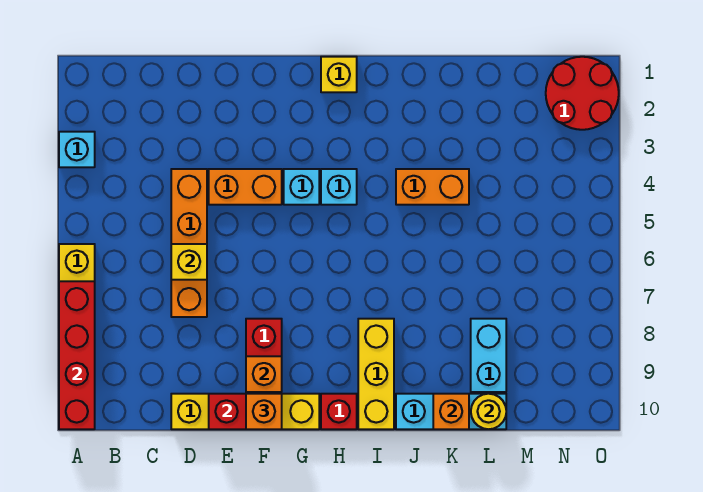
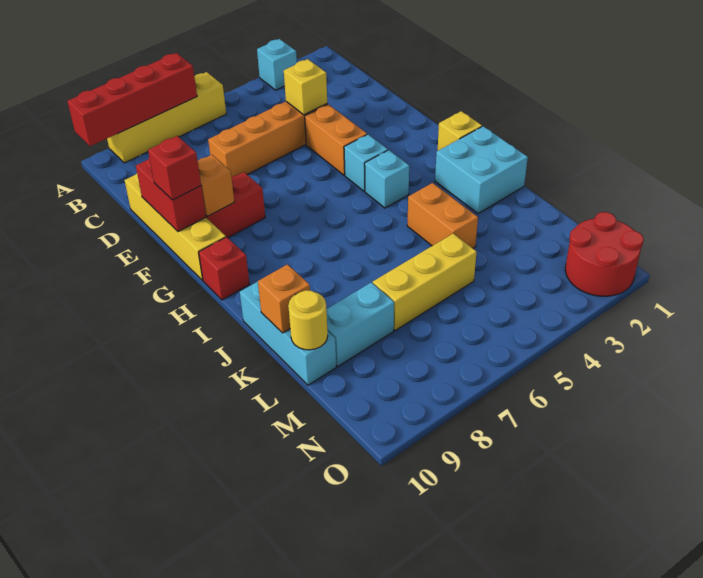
yellow 1x1 brick [171,244,207,280] -> yellow 1x1 brick moved to [284,59,327,115]
orange 1x1 brick [246,394,282,429] -> red 1x1 brick [148,136,201,200]
none -> cyan 2x2 brick [435,126,528,214]
yellow 1x3 brick [358,319,394,429] -> yellow 1x3 brick moved to [373,233,477,331]

